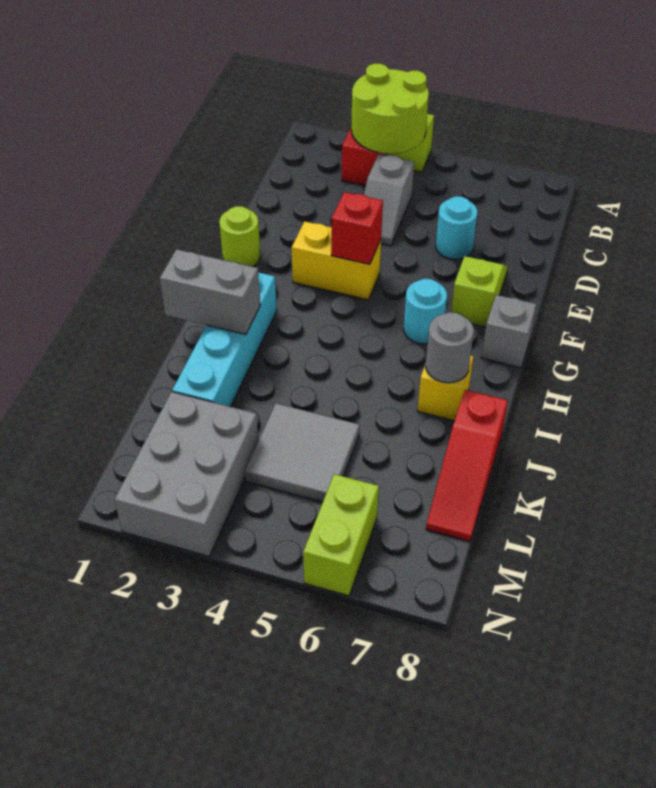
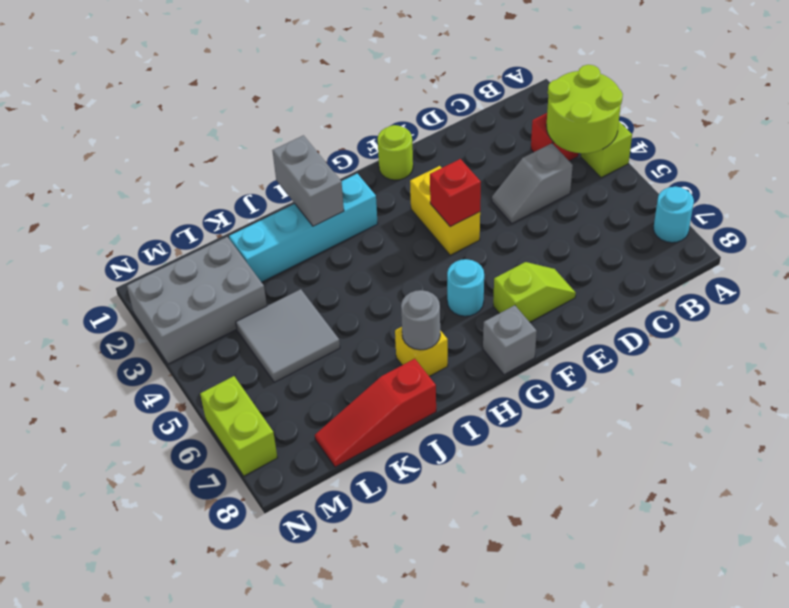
cyan 1x1 round brick [436,196,478,259] -> cyan 1x1 round brick moved to [653,186,694,243]
lime 1x2 brick [303,474,379,596] -> lime 1x2 brick turned to [200,376,277,476]

